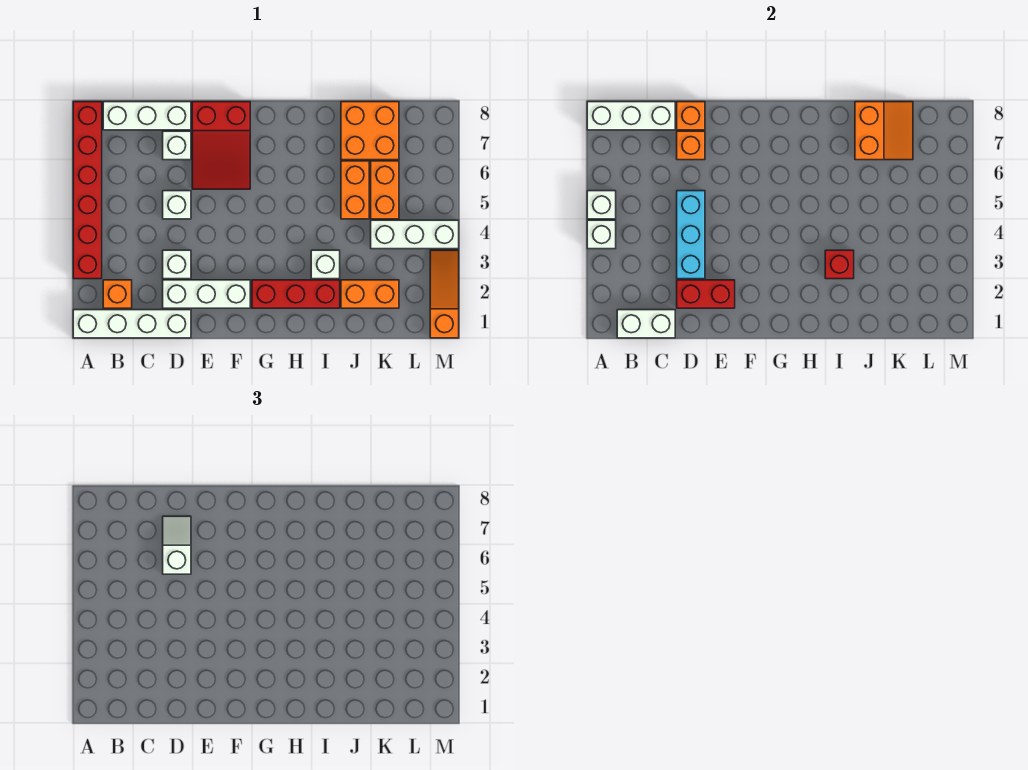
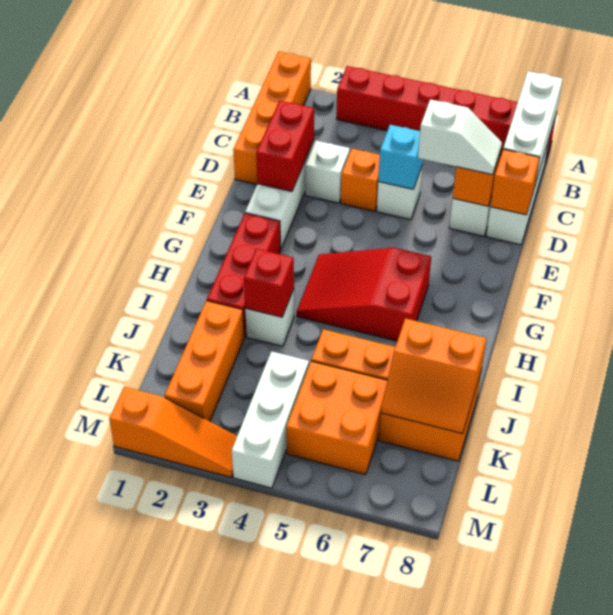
white 1x4 brick [73,310,191,338] -> orange 1x4 brick [233,52,311,184]
white 1x1 brick [587,220,616,249] -> none
white 1x1 brick [587,191,616,219] -> none
white 1x2 brick [617,310,675,338] -> none
orange 1x1 brick [103,280,132,308] -> orange 1x1 brick moved to [341,149,380,211]
cyan 1x3 brick [677,191,705,279] -> cyan 1x1 brick [378,125,423,189]
red 2x3 slope [192,102,250,189] -> red 2x3 slope moved to [297,248,431,341]
orange 1x2 brick [341,280,399,308] -> orange 1x3 brick [165,301,244,421]
orange 1x2 brick [371,161,399,219] -> orange 2x2 brick [286,361,388,475]

